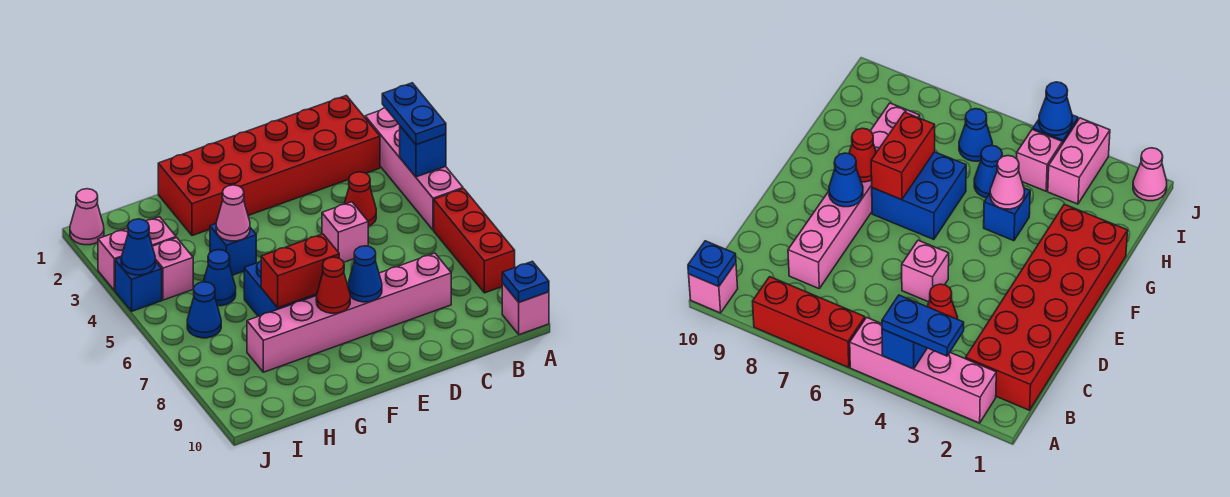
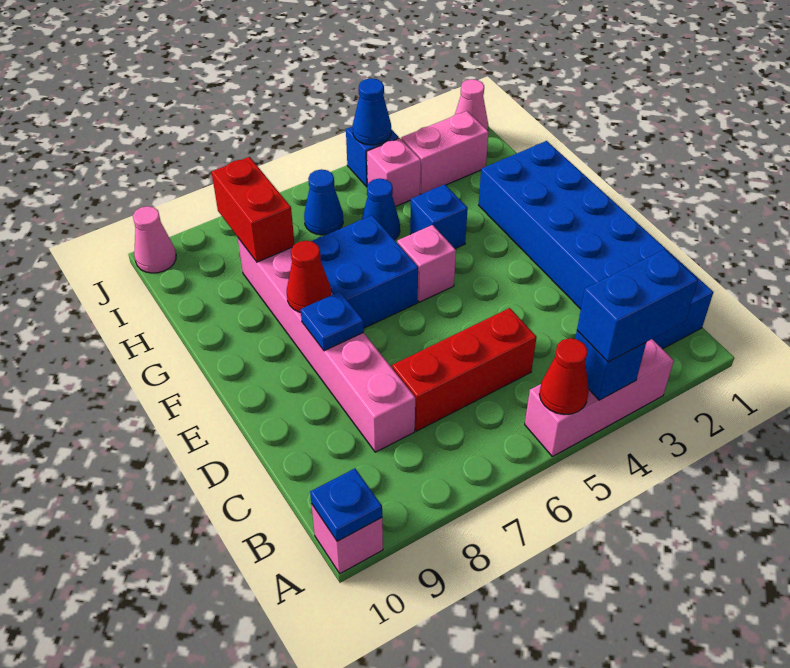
pink 1x4 brick [365,108,463,230] -> pink 1x3 brick [525,339,674,457]
blue 1x2 plate [382,83,446,145] -> blue 1x2 brick [577,249,698,362]
red 1x3 brick [434,189,515,293] -> red 1x3 brick moved to [392,308,537,431]
red 2x6 brick [158,96,380,236] -> blue 2x6 brick [479,141,713,349]
red 1x1 cone [344,172,376,226] -> red 1x1 cone moved to [540,338,589,415]
pink 1x1 brick [322,202,368,262] -> pink 1x1 brick moved to [397,225,456,302]
blue 1x1 cone [348,246,382,302] -> blue 1x1 plate [301,292,364,351]
red 1x2 brick [261,234,339,308] -> red 1x2 brick moved to [212,157,295,262]
pink 1x1 cone [216,185,250,241] -> pink 1x1 cone moved to [133,206,176,273]
pink 1x2 brick [98,217,176,291] -> pink 1x2 brick turned to [401,111,489,194]

